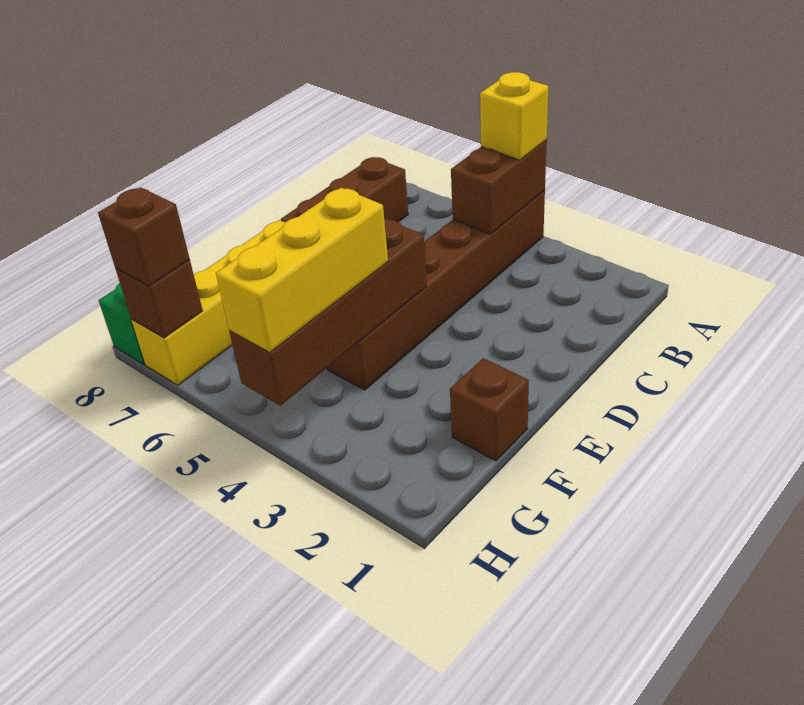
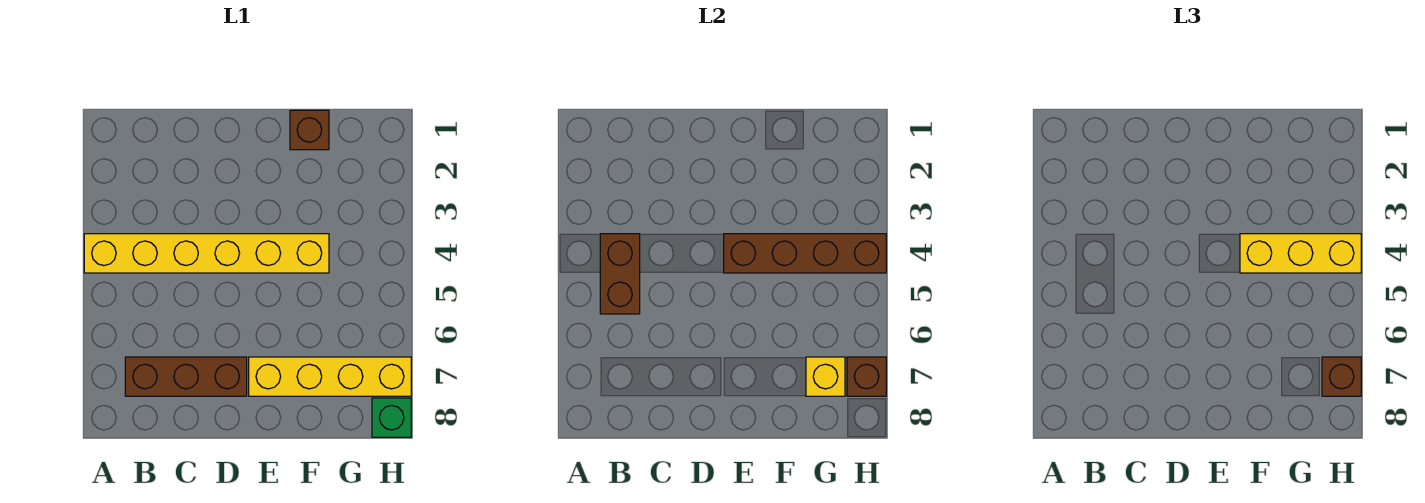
brown 1x6 brick [327,190,545,390] -> yellow 1x6 brick [84,234,329,273]
brown 1x2 brick [451,140,547,234] -> brown 1x2 brick turned to [600,234,640,314]
yellow 1x1 brick [480,72,548,160] -> yellow 1x1 brick moved to [806,357,845,396]

